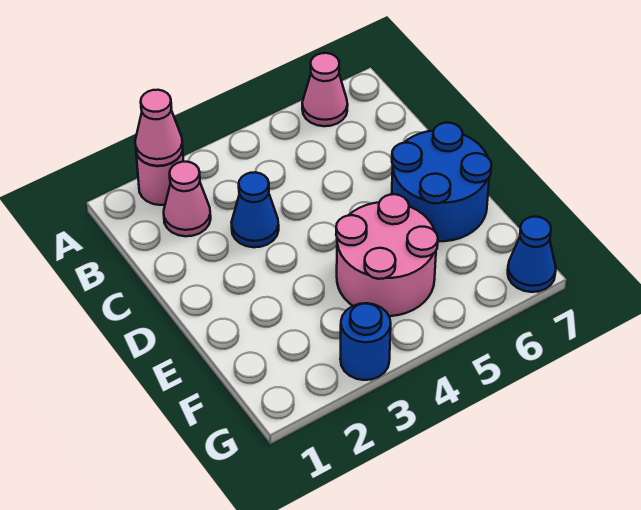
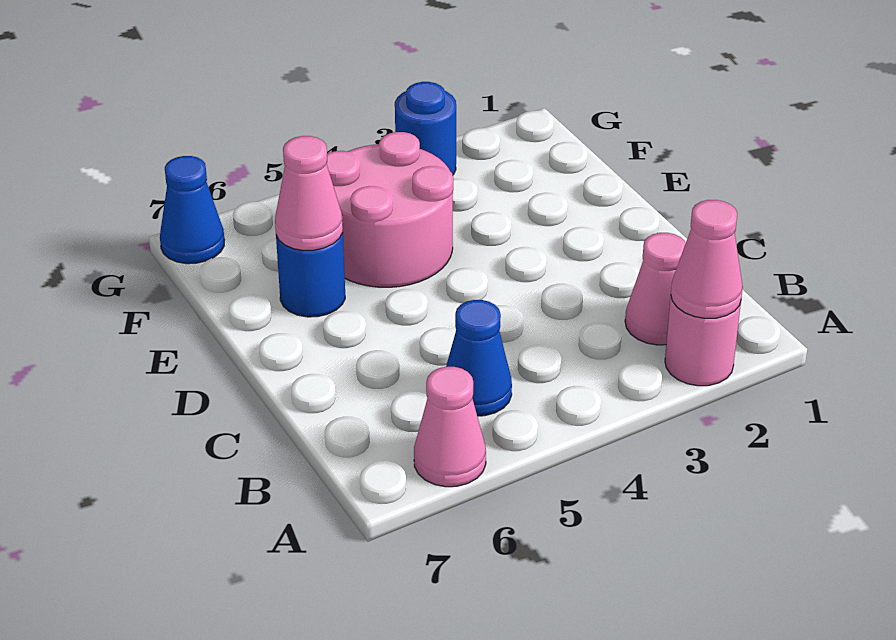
blue 1x1 cone [231,172,279,247] -> blue 1x1 cone moved to [446,300,512,416]
blue 2x2 round brick [392,123,491,241] -> blue 1x1 round brick [276,233,345,317]
none -> pink 1x1 cone [275,136,343,250]

